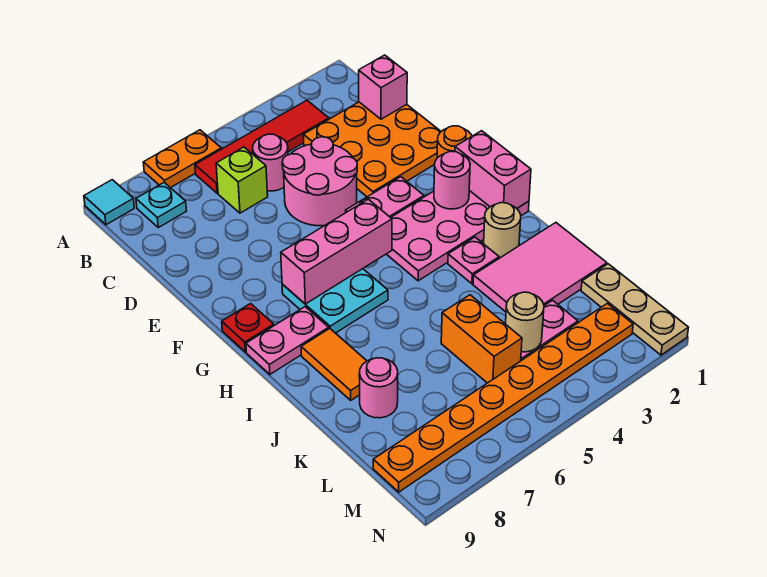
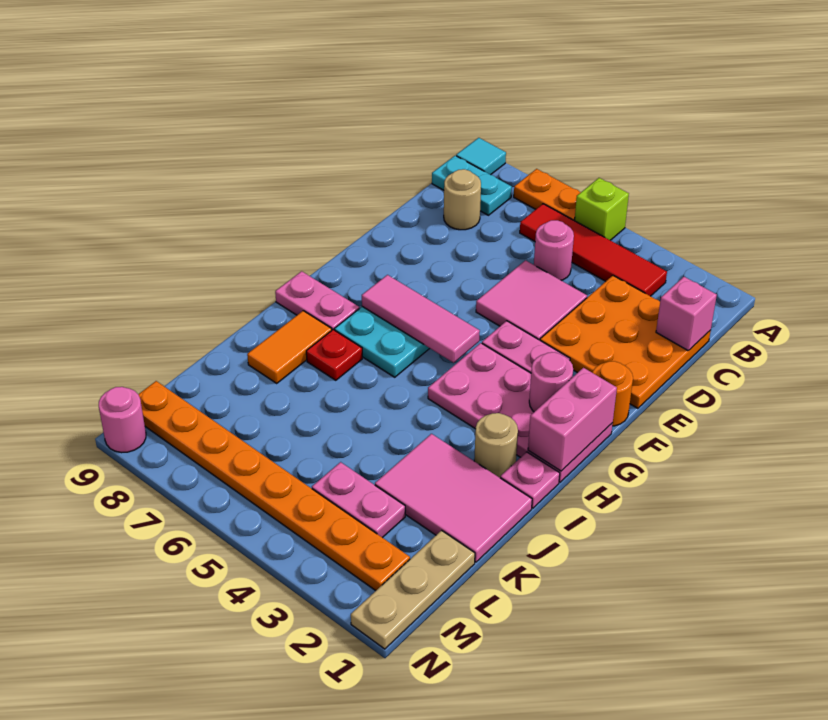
cyan 1x1 plate [136,182,186,228] -> cyan 1x2 plate [432,156,512,215]
lime 1x1 brick [216,147,268,213] -> lime 1x1 brick moved to [575,178,629,240]
pink 2x2 round brick [282,137,357,226] -> pink 2x2 tile [476,260,587,340]
pink 1x3 brick [281,199,392,304] -> pink 1x3 tile [362,275,480,363]
red 1x1 plate [222,304,274,352] -> red 1x1 plate moved to [306,330,362,380]
pink 1x1 plate [448,237,499,284] -> pink 1x1 plate moved to [500,452,560,508]
orange 1x2 brick [441,295,522,383] -> none
pink 1x1 round brick [359,358,398,418] -> pink 1x1 round brick moved to [99,387,146,453]
tan 1x1 round brick [506,292,544,352] -> tan 1x1 round brick moved to [444,169,481,230]

